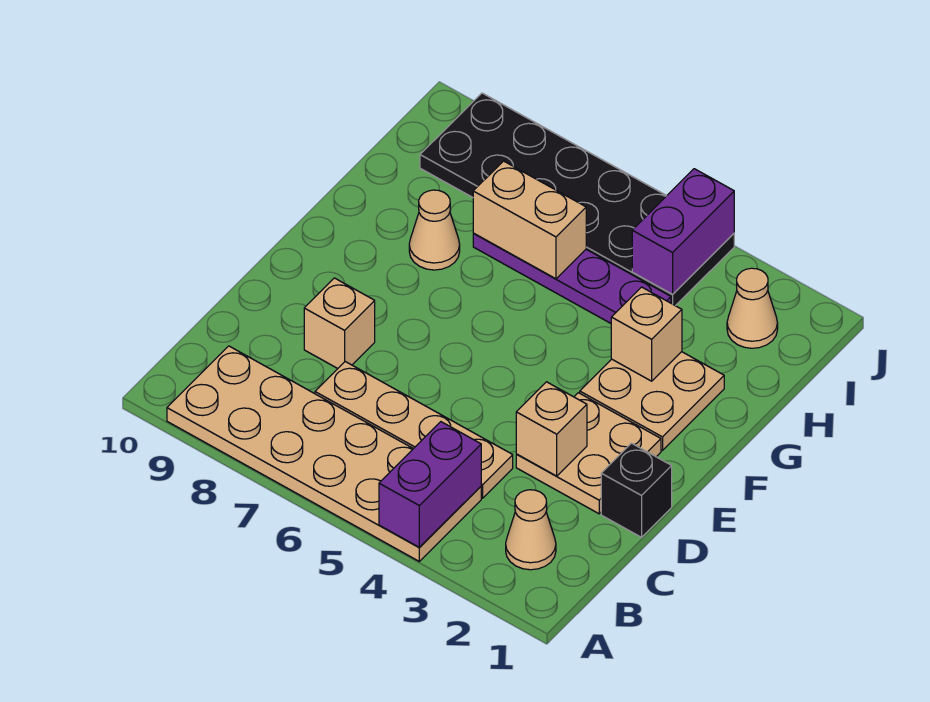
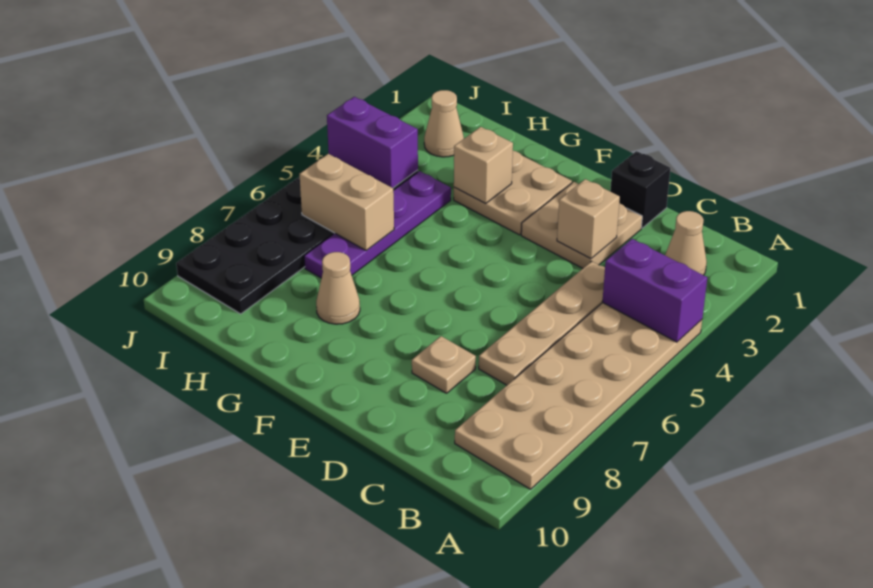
tan 1x1 brick [304,278,375,368] -> tan 1x1 plate [412,336,476,393]
tan 1x2 brick [473,161,586,279] -> tan 1x2 brick turned to [300,154,394,250]

